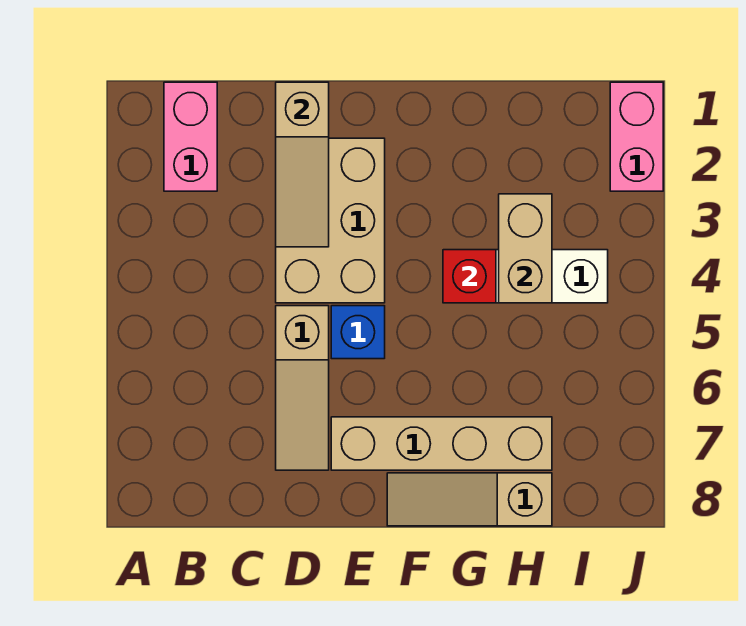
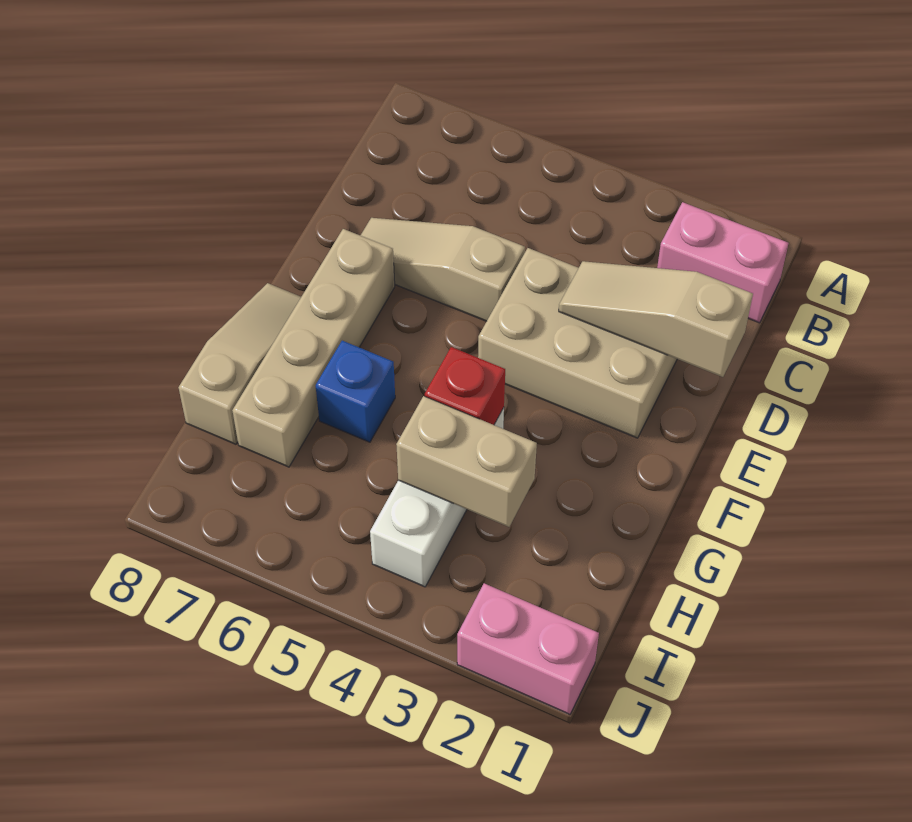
blue 1x1 brick [331,306,385,359] -> blue 1x1 brick moved to [316,341,395,442]

